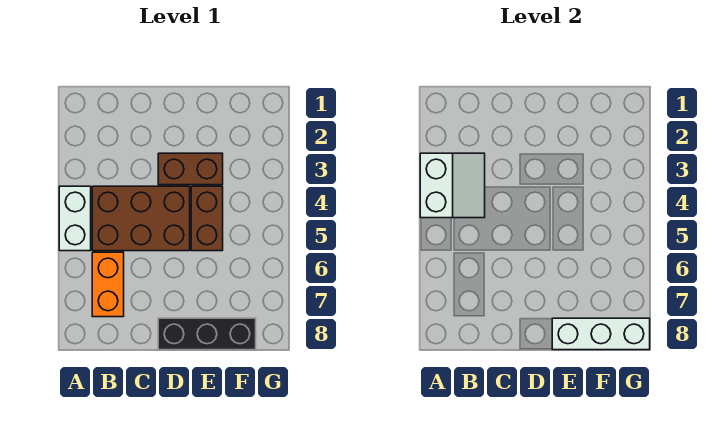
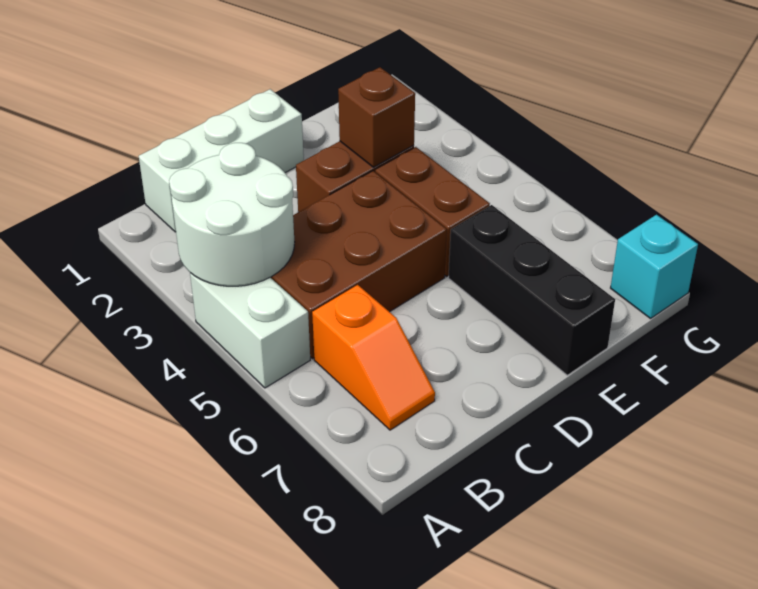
white 2x2 slope [420,153,485,218] -> white 2x2 round brick [169,143,295,286]
orange 1x2 brick [92,252,124,317] -> orange 1x2 slope [312,285,435,430]
black 1x3 brick [158,318,256,350] -> black 1x3 brick turned to [448,205,615,375]
none -> brown 1x1 brick [338,67,415,167]
white 1x3 brick [552,318,650,350] -> white 1x3 brick moved to [139,89,304,232]
none -> cyan 1x1 brick [611,215,698,319]

